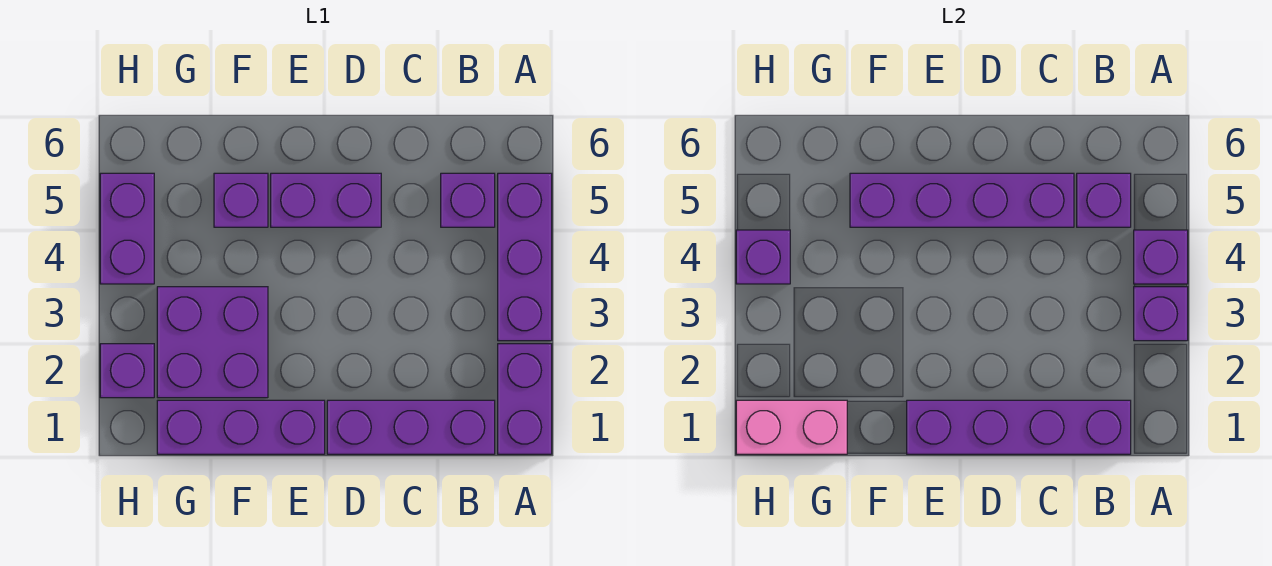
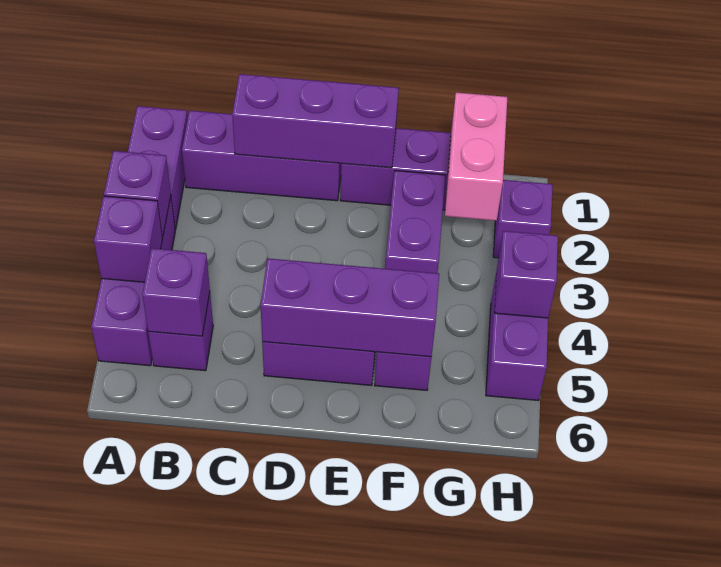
purple 1x4 brick [907,400,1131,454] -> purple 1x3 brick [232,74,399,168]
purple 1x4 brick [850,173,1074,227] -> purple 1x3 brick [261,258,439,357]
purple 2x2 brick [157,287,268,398] -> purple 1x2 brick [385,171,445,273]
pink 1x2 brick [736,400,847,454] -> pink 1x2 brick turned to [445,92,507,221]

